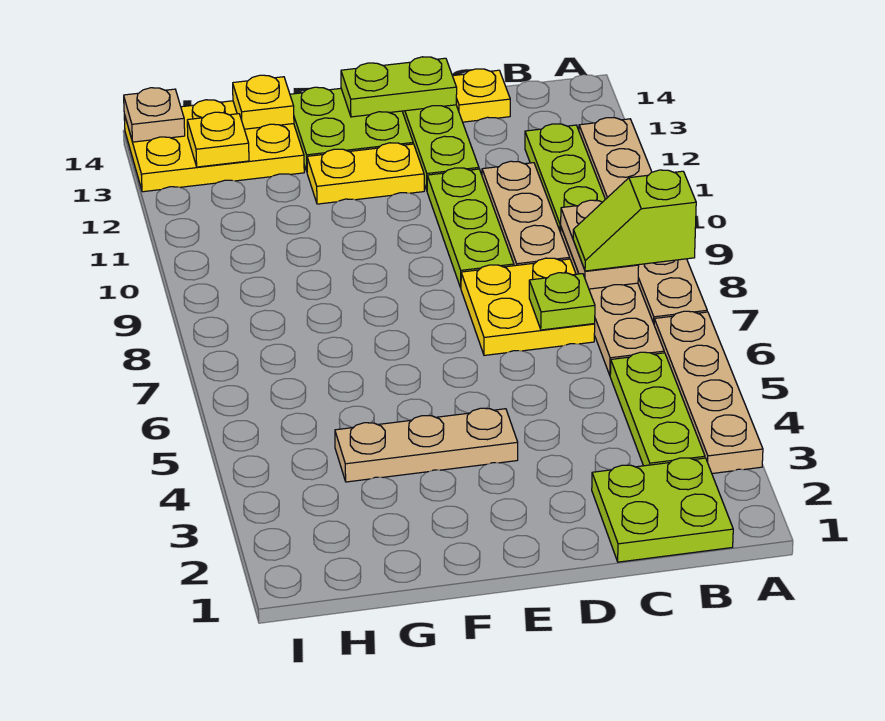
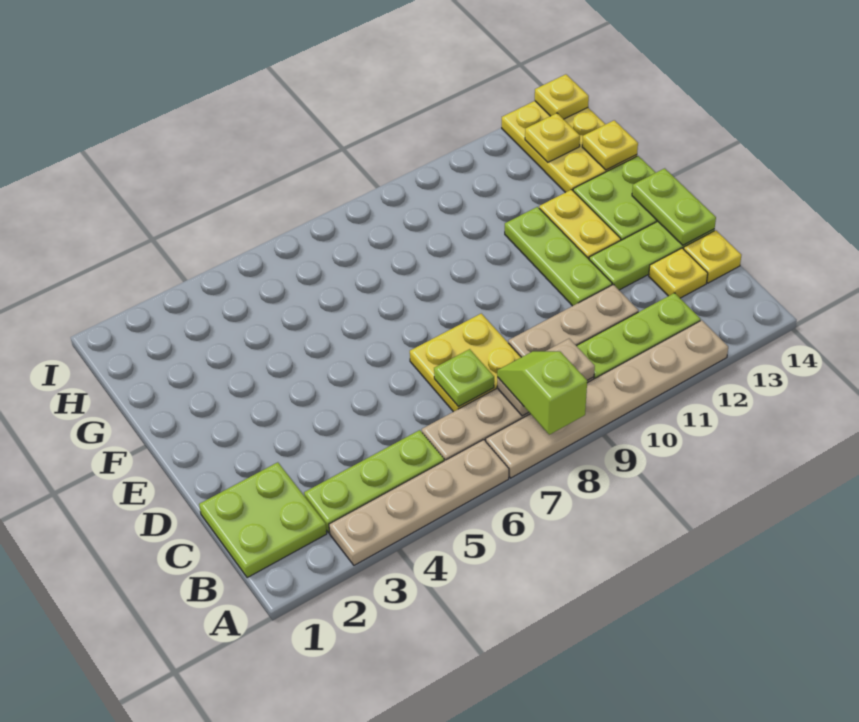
none -> yellow 1x1 plate [649,248,708,298]
lime 1x3 plate [427,168,514,288] -> lime 1x3 plate turned to [505,207,612,306]
tan 1x3 plate [335,408,518,482] -> none
tan 1x1 plate [124,88,185,142] -> yellow 1x1 plate [535,74,589,119]

